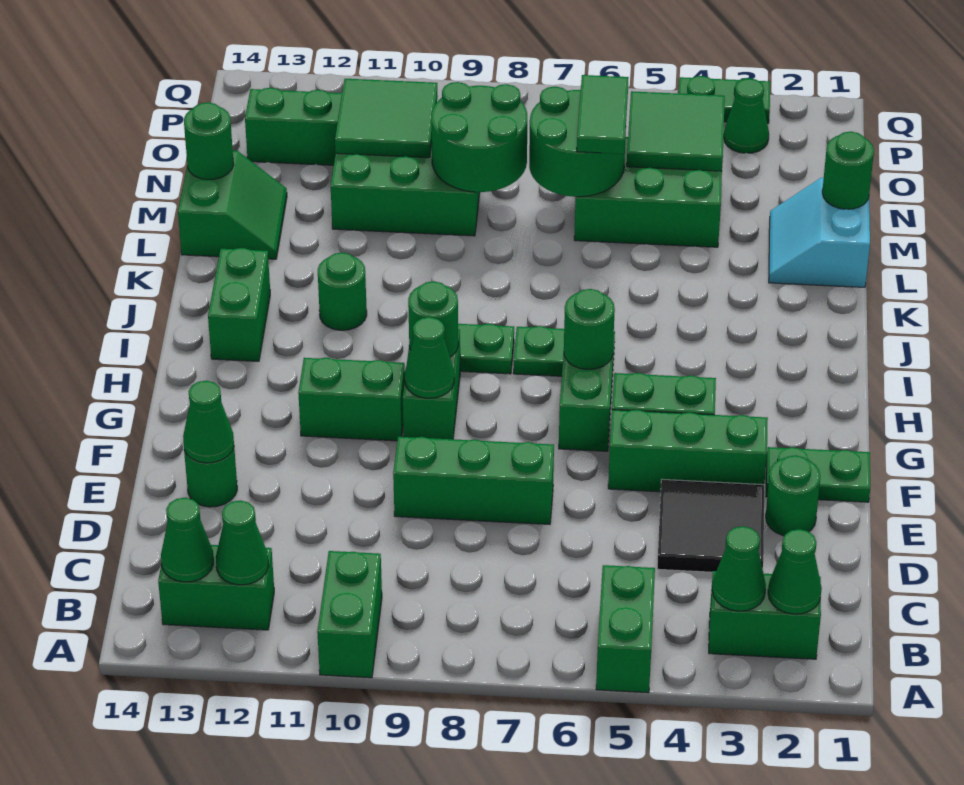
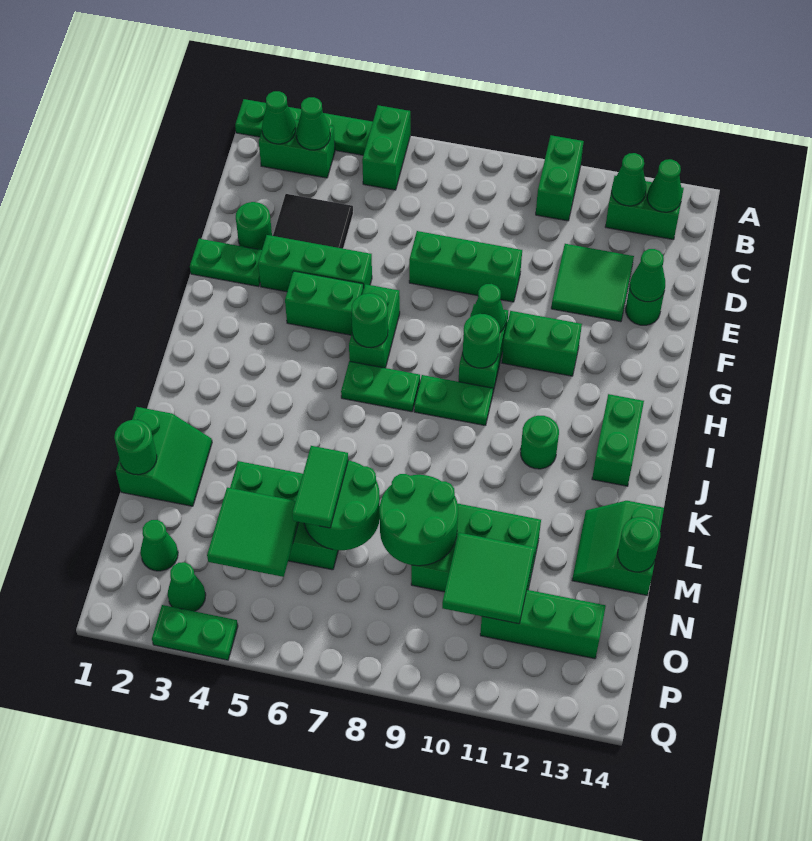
none -> green 1x4 plate [235,99,373,155]
none -> green 2x2 tile [551,244,634,322]
cyan 2x2 slope [769,178,870,287] -> green 2x2 slope [116,407,212,506]
none -> green 1x1 cone [140,520,178,571]

